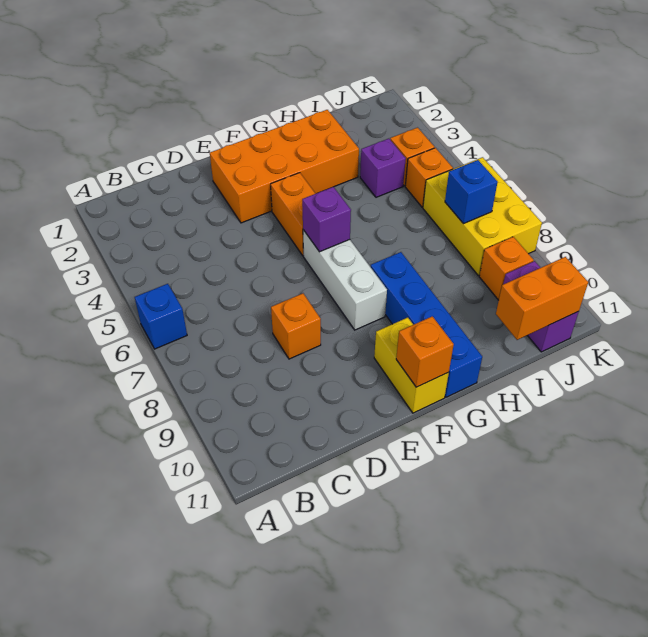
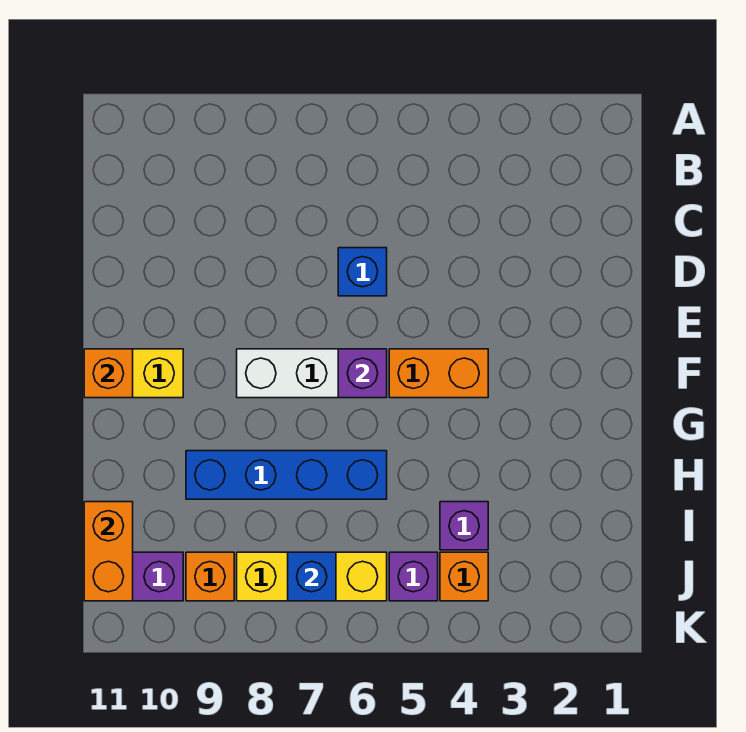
blue 1x1 brick [135,284,187,349] -> blue 1x1 brick moved to [338,248,387,296]
orange 1x1 brick [271,293,321,359] -> none
orange 2x4 brick [210,110,359,223] -> none
blue 1x4 brick [371,252,482,397] -> blue 1x4 brick moved to [186,451,387,499]
orange 1x1 brick [405,148,453,207] -> purple 1x1 brick [389,552,438,601]
yellow 2x3 brick [423,157,542,276] -> yellow 1x3 brick [237,552,387,601]

